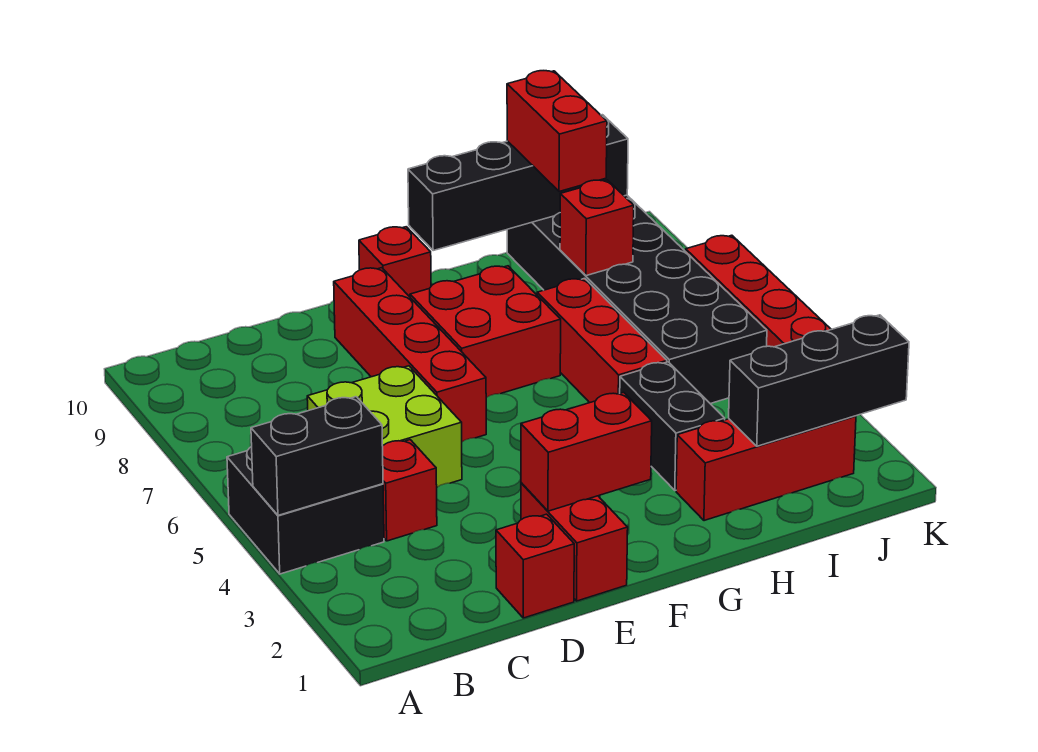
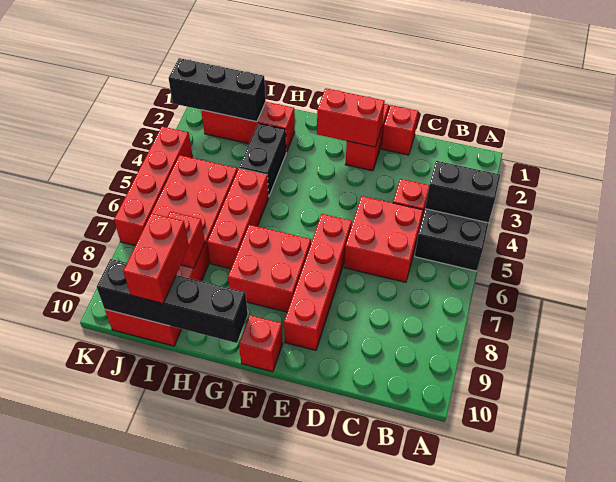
lime 2x2 brick [307,366,462,487] -> red 2x2 brick [344,196,423,282]
black 2x6 brick [507,195,767,404] -> red 2x6 brick [105,155,237,346]

